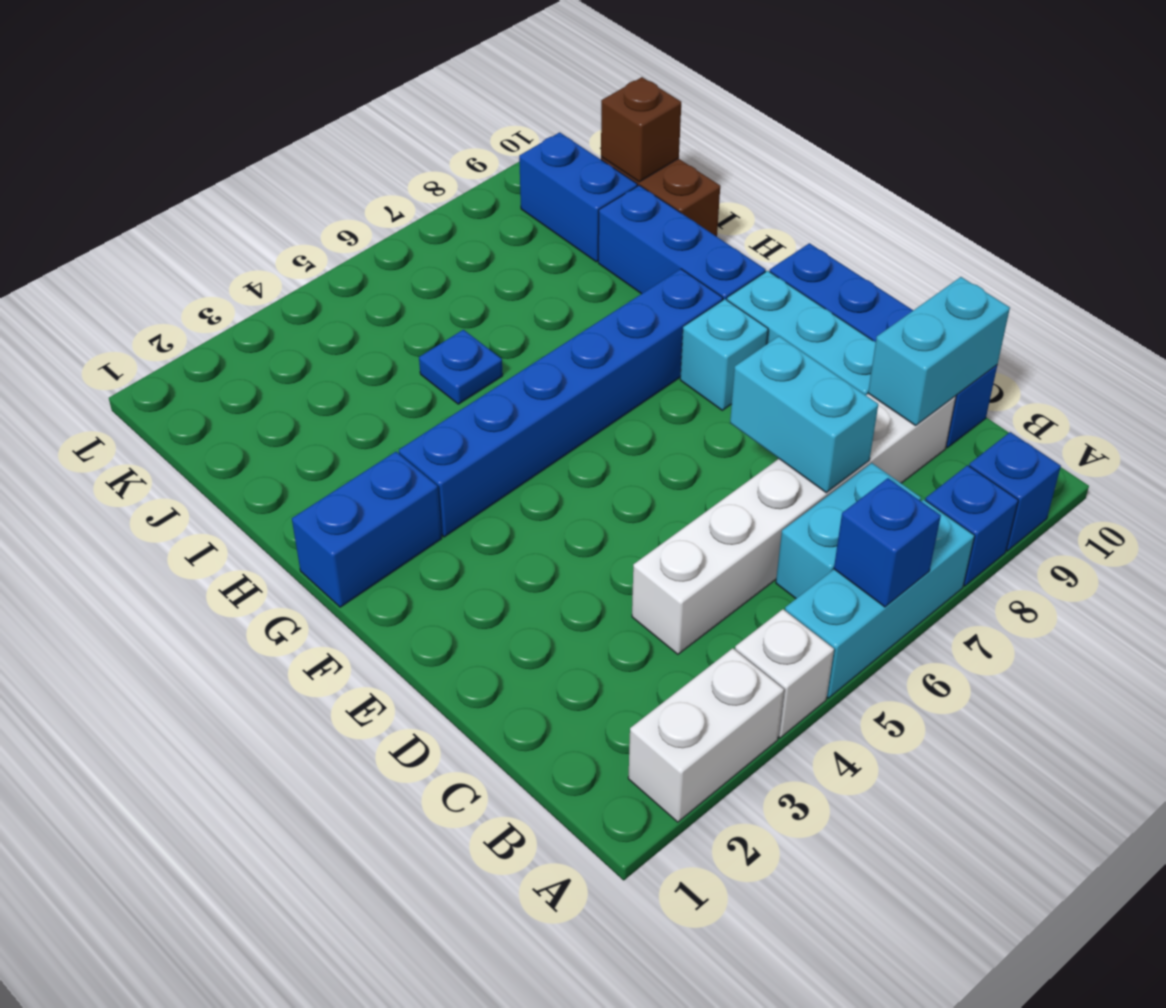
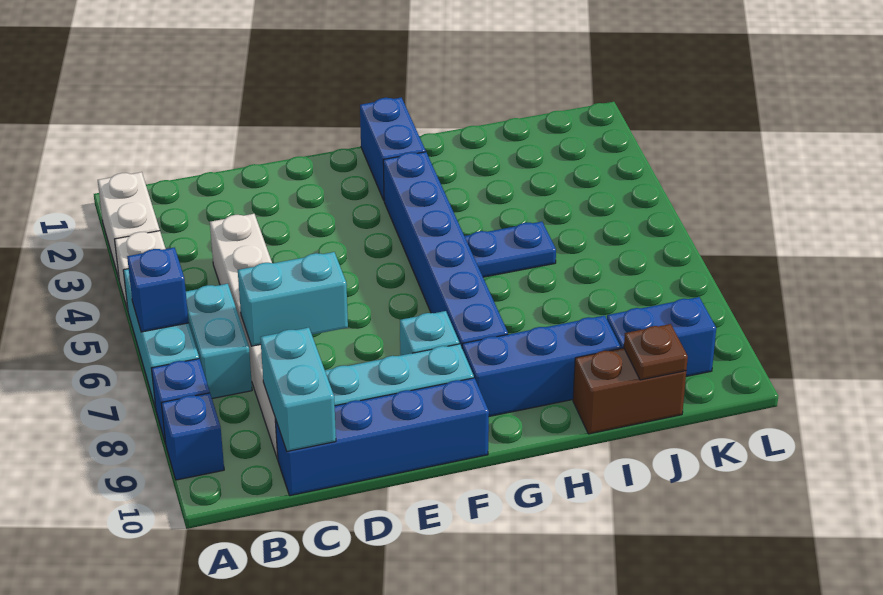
blue 1x1 plate [419,330,503,404] -> blue 1x2 plate [465,222,556,277]
brown 1x1 brick [601,77,681,182] -> brown 1x1 plate [624,324,688,380]

